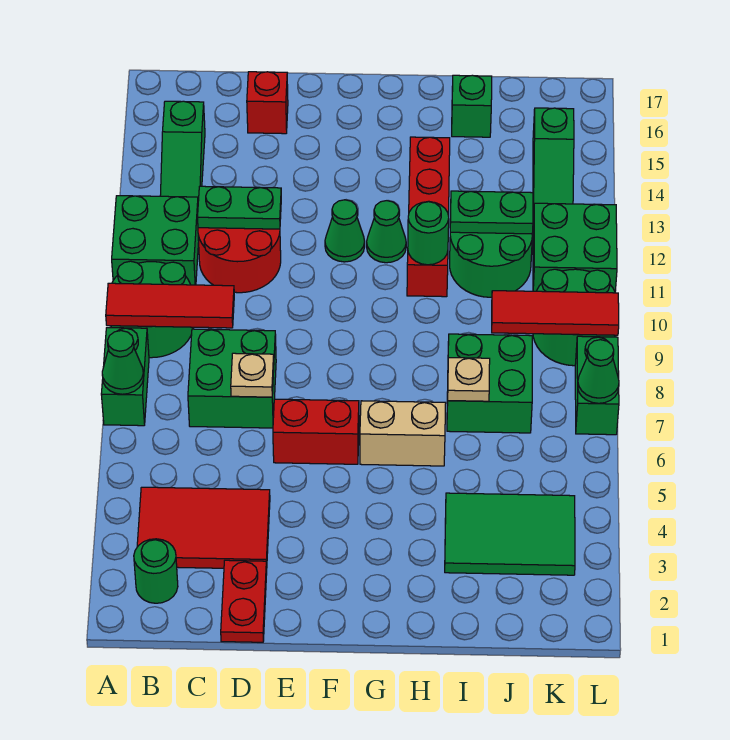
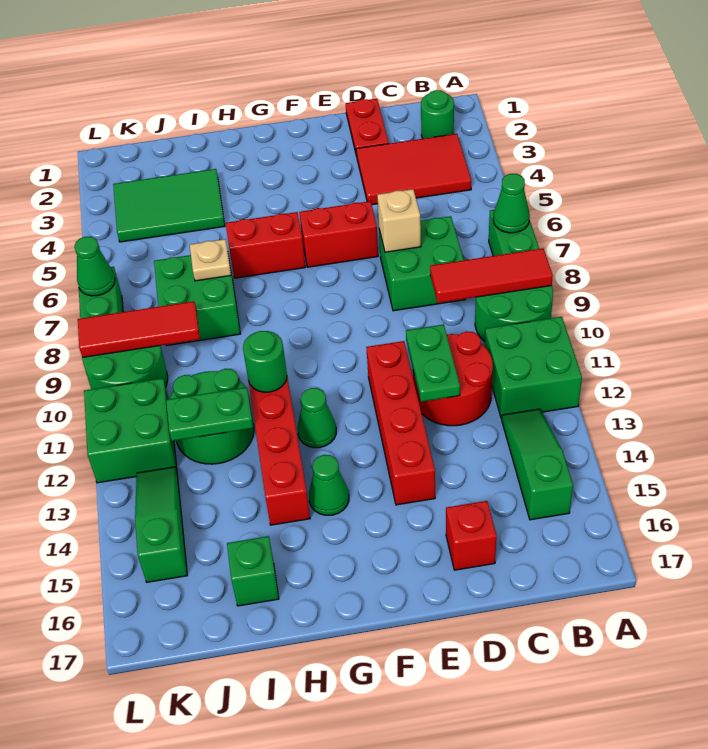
green 1x2 plate [198,186,281,229] -> green 1x2 plate turned to [406,324,460,402]
tan 1x1 plate [231,353,274,397] -> tan 1x1 brick [377,189,421,252]
none -> red 1x4 brick [366,341,435,505]
green 1x1 cone [325,200,365,262] -> green 1x1 cone moved to [309,455,349,515]
tan 1x2 brick [360,401,446,466] -> red 1x2 brick [226,212,306,278]

